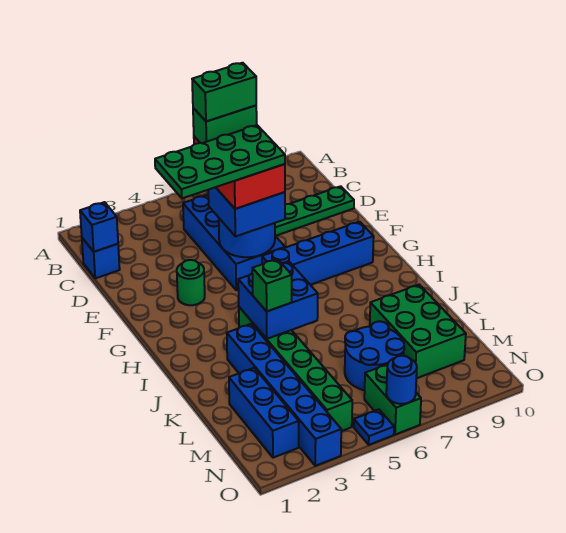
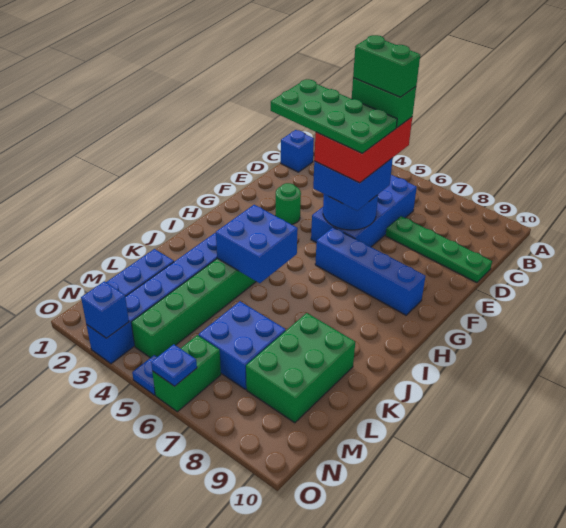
blue 1x1 brick [80,202,118,252] -> blue 1x1 brick moved to [81,281,129,338]
green 1x1 brick [252,259,292,311] -> none
blue 2x2 round brick [345,321,404,390] -> blue 2x2 brick [198,301,286,389]
blue 1x1 round brick [386,356,417,404] -> blue 1x1 plate [151,344,197,386]

